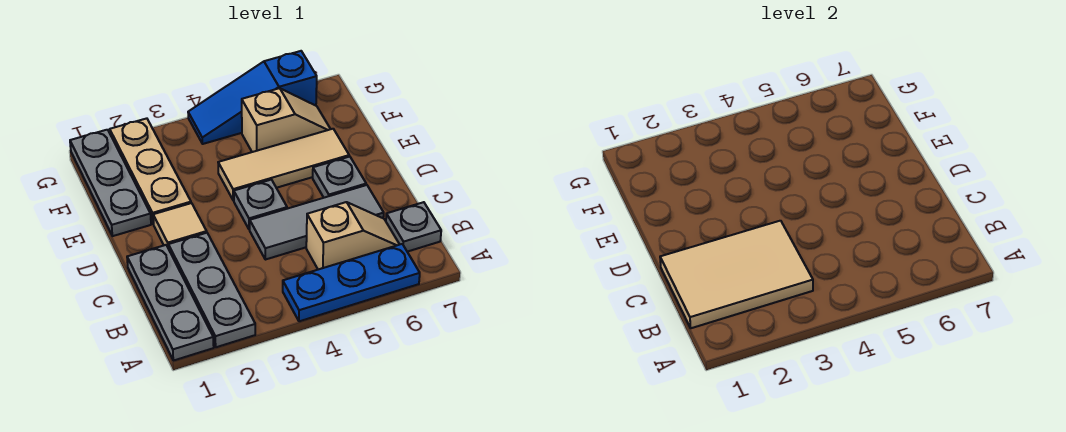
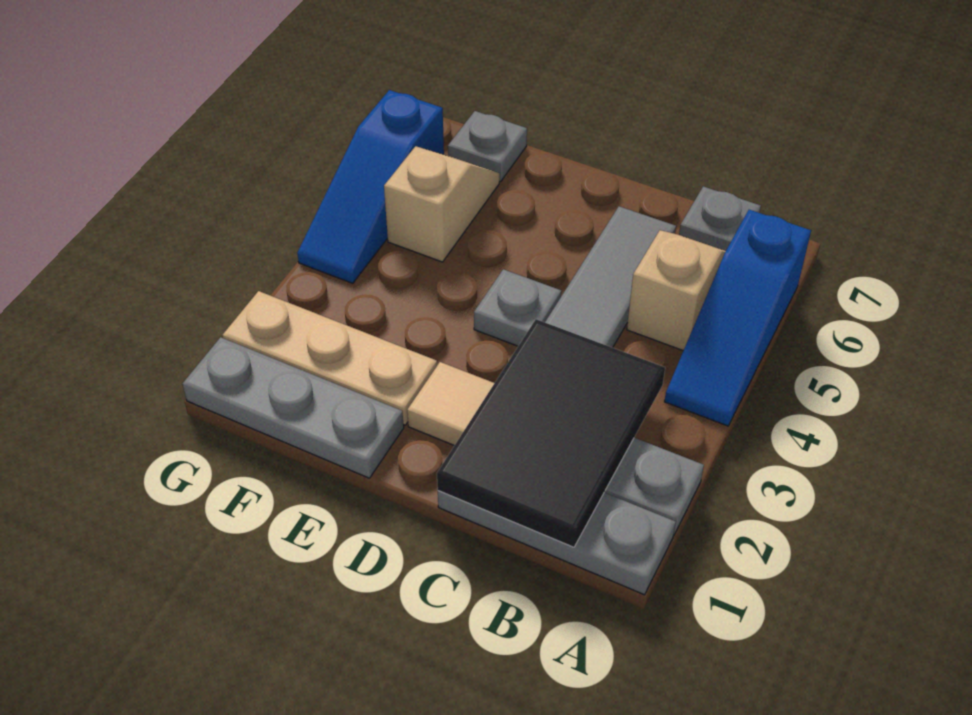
blue 1x3 plate [283,244,420,321] -> blue 1x3 slope [665,210,811,426]
tan 2x3 tile [660,221,813,328] -> black 2x3 tile [437,319,665,547]
grey 1x1 plate [313,156,366,198] -> grey 1x1 plate moved to [448,111,527,181]
tan 1x3 tile [218,129,349,200] -> none

